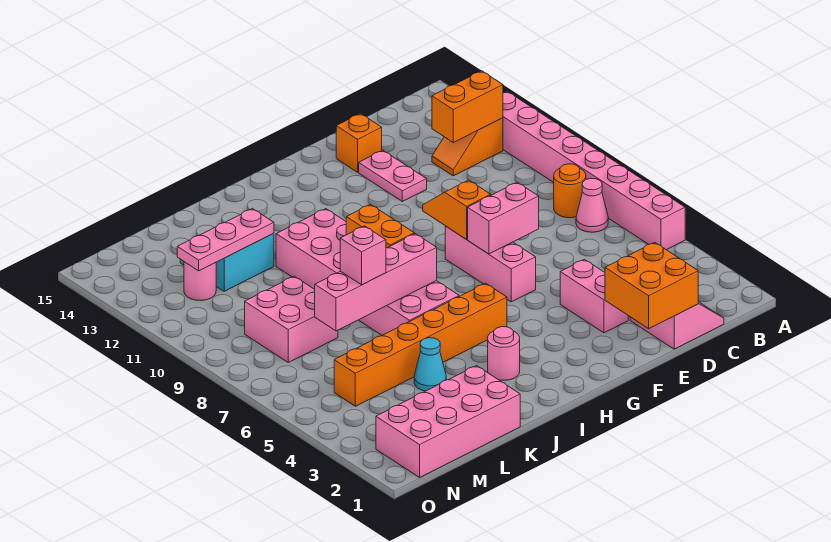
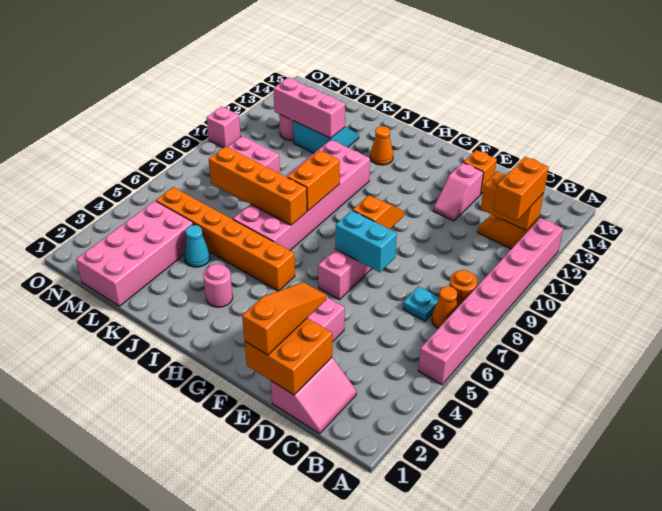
pink 1x1 cone [576,178,608,232] -> orange 1x1 cone [432,286,458,328]
none -> orange 1x2 brick [493,157,549,221]
none -> cyan 1x1 plate [403,286,439,321]
none -> orange 1x3 slope [242,282,326,355]
pink 1x2 brick [468,182,539,254] -> cyan 1x2 brick [335,210,397,272]
pink 1x2 plate [359,150,427,201] -> pink 1x2 slope [433,163,484,221]
pink 1x4 brick [315,234,437,331] -> orange 1x4 brick [209,146,307,225]
none -> orange 1x1 cone [370,126,393,165]
pink 2x4 brick [376,366,520,477] -> pink 2x4 brick turned to [76,201,193,306]
pink 1x1 brick [340,226,386,285] -> pink 1x1 brick moved to [207,107,241,148]
pink 1x3 plate [177,209,274,271] -> pink 1x3 brick [273,78,345,138]

